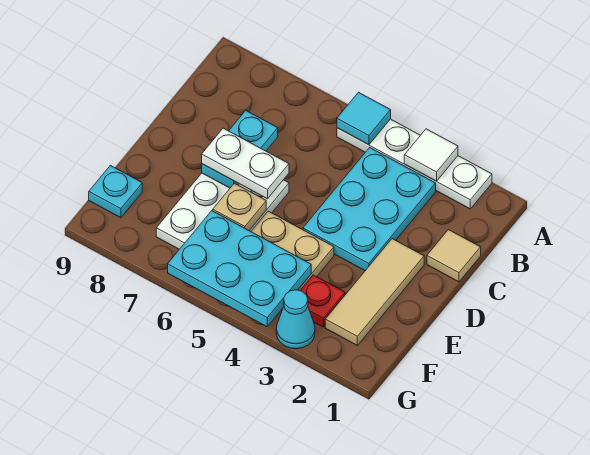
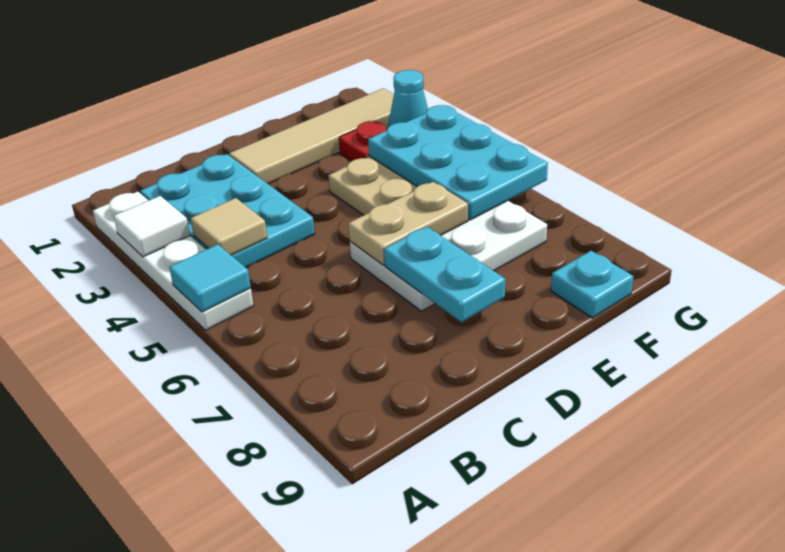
cyan 2x3 plate [303,148,436,271] -> cyan 2x3 plate turned to [140,154,315,267]
tan 1x1 tile [427,230,481,282] -> tan 1x1 tile moved to [191,198,267,255]
cyan 1x2 plate [202,111,278,188] -> cyan 1x2 plate turned to [384,227,505,322]
tan 1x3 tile [325,239,424,345] -> tan 1x4 tile [229,88,394,184]
white 1x2 plate [202,128,289,199] -> none
tan 1x1 plate [213,183,266,230] -> tan 1x2 plate [348,182,468,265]

